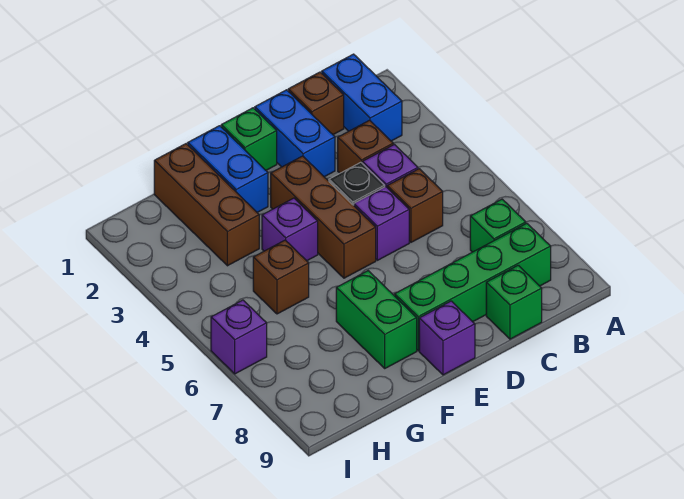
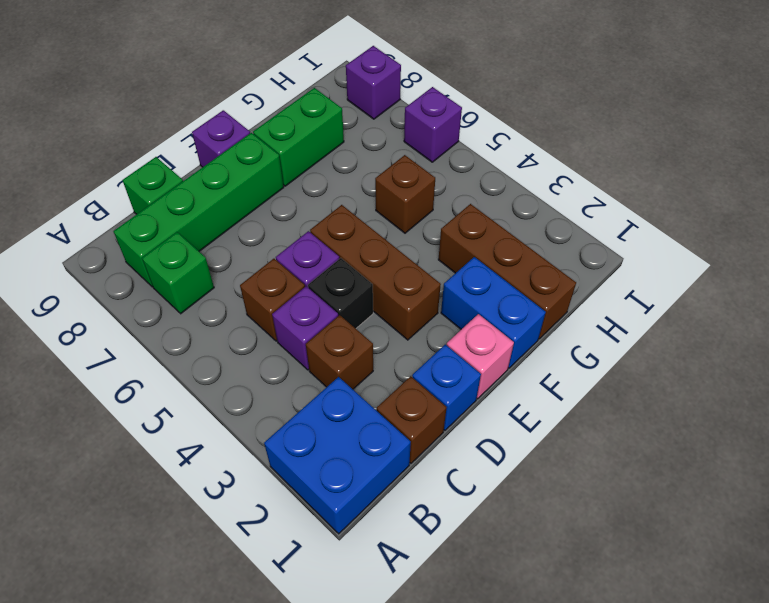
blue 1x2 brick [322,54,402,141] -> blue 2x2 brick [264,377,411,534]
blue 1x2 brick [255,90,335,177] -> blue 1x1 brick [412,345,481,430]
green 1x1 brick [221,108,277,170] -> pink 1x1 brick [447,314,514,399]
purple 1x1 brick [262,198,318,261] -> purple 1x1 brick moved to [346,46,401,119]
green 1x2 brick [336,271,417,368] -> green 1x2 brick turned to [253,88,344,186]

